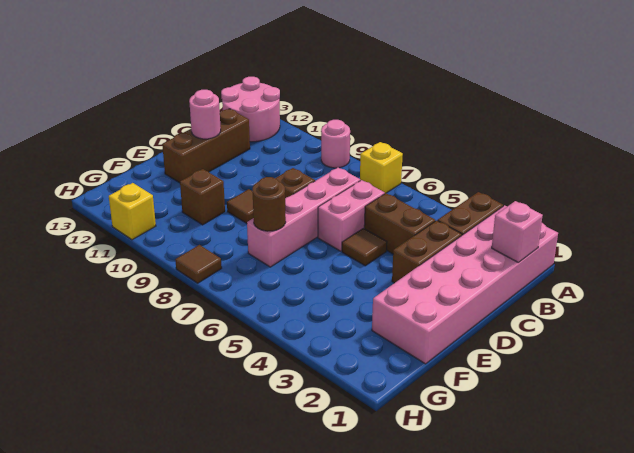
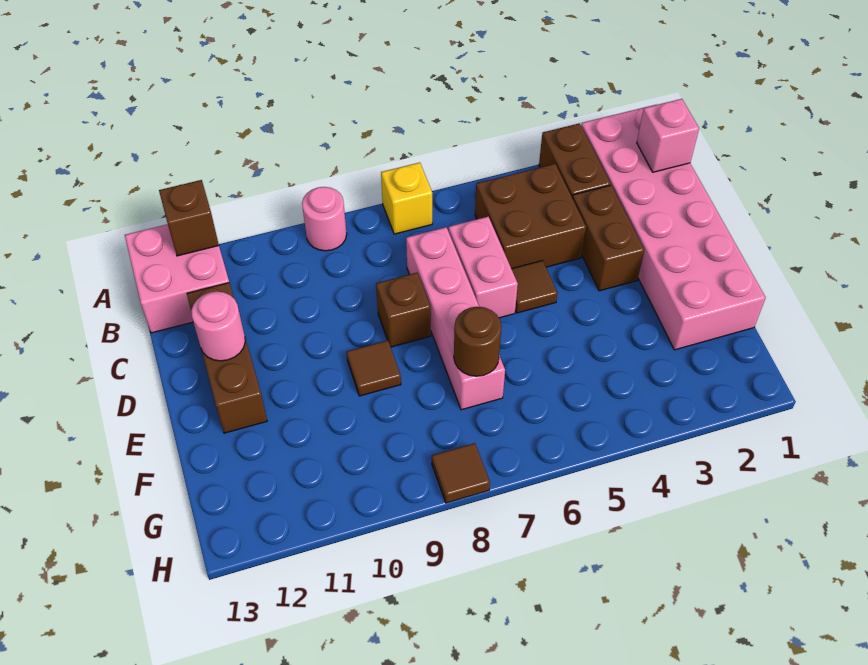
pink 2x2 round brick [221,77,280,142] -> pink 2x2 brick [125,224,229,333]
brown 1x2 brick [364,193,435,254] -> brown 2x2 brick [475,164,586,269]
brown 1x1 brick [180,169,225,225] -> brown 1x1 brick moved to [159,180,219,256]
yellow 1x1 brick [109,183,156,240] -> none

